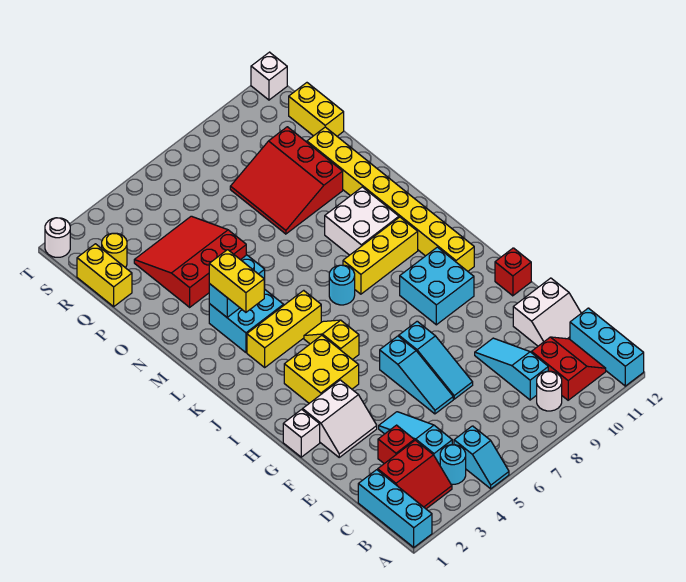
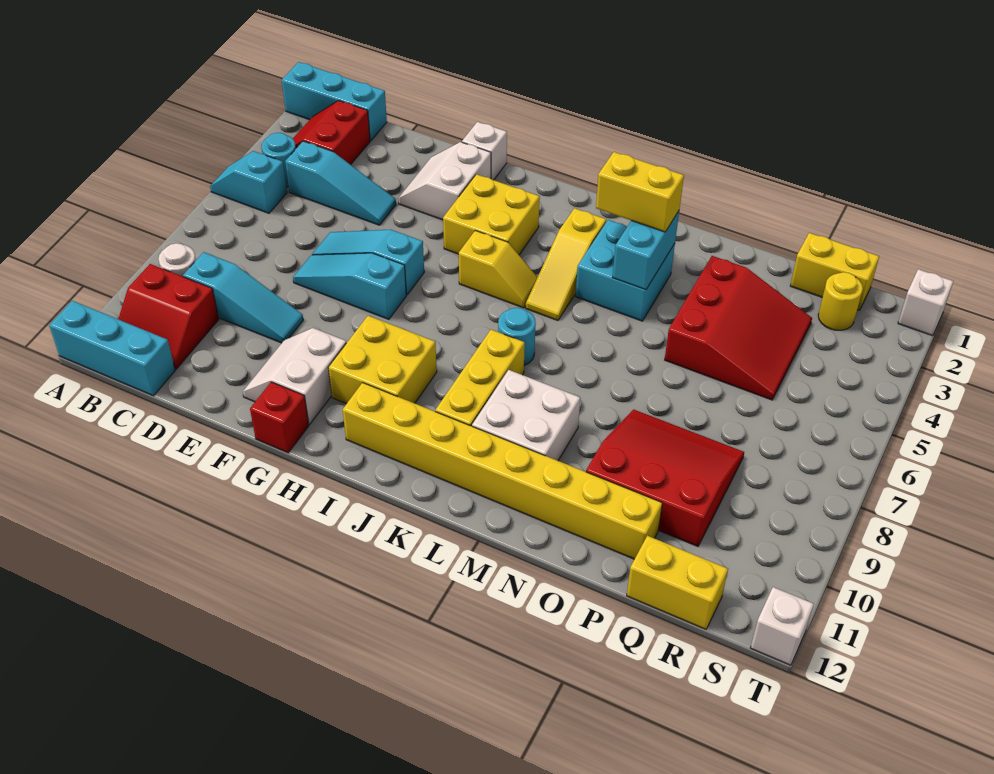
red 1x1 brick [378,425,414,464] -> none
white 2x2 slope [513,278,581,346] -> white 2x2 slope moved to [243,328,346,424]
cyan 2x2 brick [400,247,474,325] -> yellow 2x2 brick [328,316,437,404]
yellow 1x3 brick [247,290,321,367] -> yellow 1x3 slope [526,208,606,321]
white 1x1 round brick [45,218,70,257] -> white 1x1 brick [898,269,953,336]

